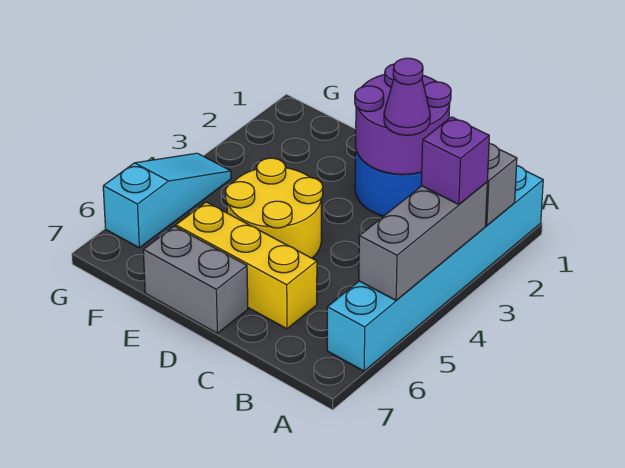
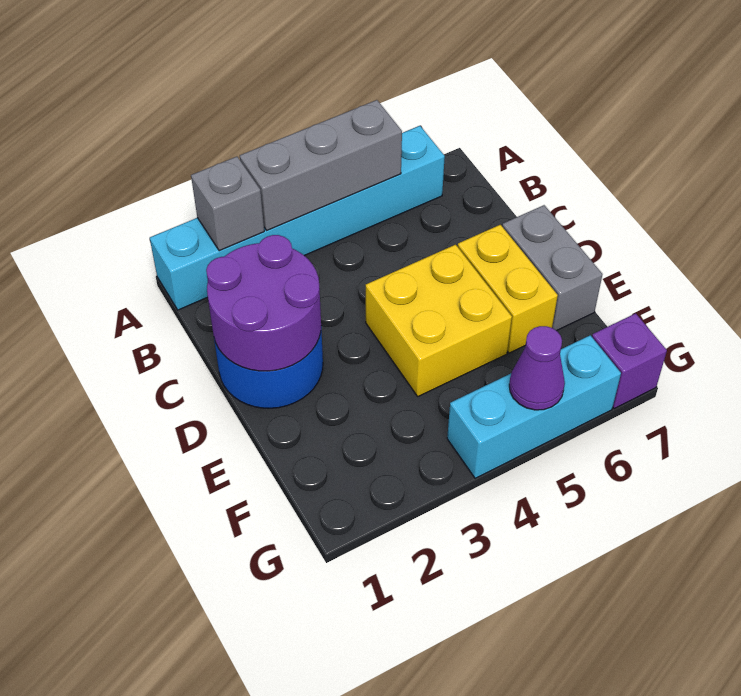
purple 1x1 brick [421,117,489,205] -> purple 1x1 brick moved to [592,313,667,409]
purple 1x1 cone [384,58,430,135] -> purple 1x1 cone moved to [509,326,565,410]
yellow 1x3 brick [176,202,317,329] -> yellow 1x2 brick [458,225,558,353]
yellow 2x2 round brick [225,158,323,258] -> yellow 2x2 brick [365,245,512,396]
cyan 1x3 slope [103,153,231,248] -> cyan 1x3 brick [447,335,621,478]

